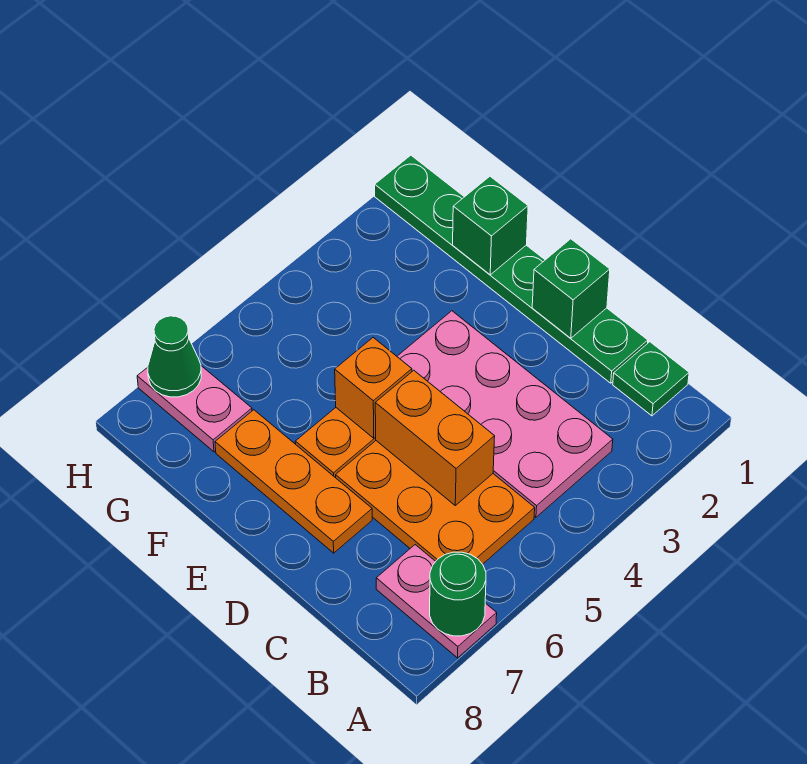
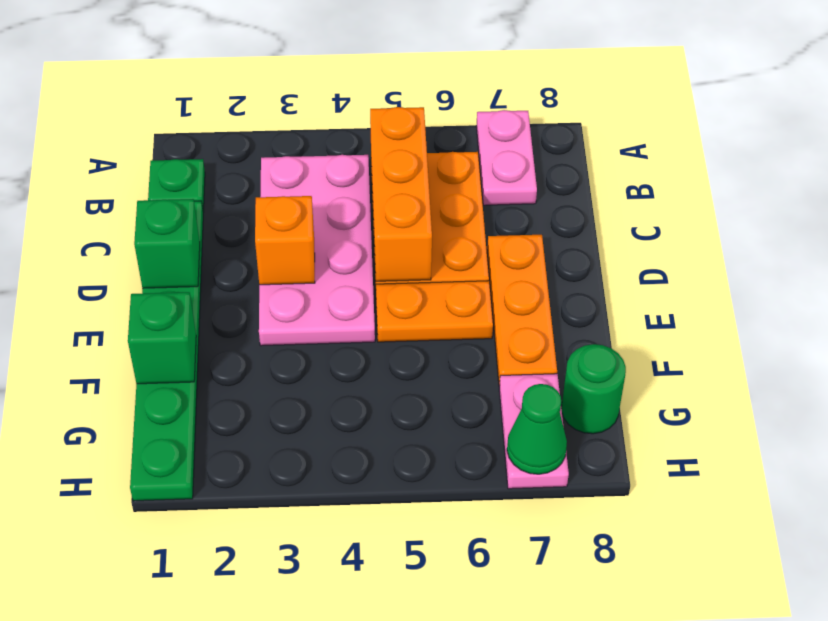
green 1x1 round brick [430,552,486,636] -> green 1x1 round brick moved to [562,344,626,434]
orange 1x2 brick [375,370,495,505] -> orange 1x3 brick [370,107,432,281]
orange 1x1 brick [335,338,412,438] -> orange 1x1 brick moved to [255,196,315,285]

